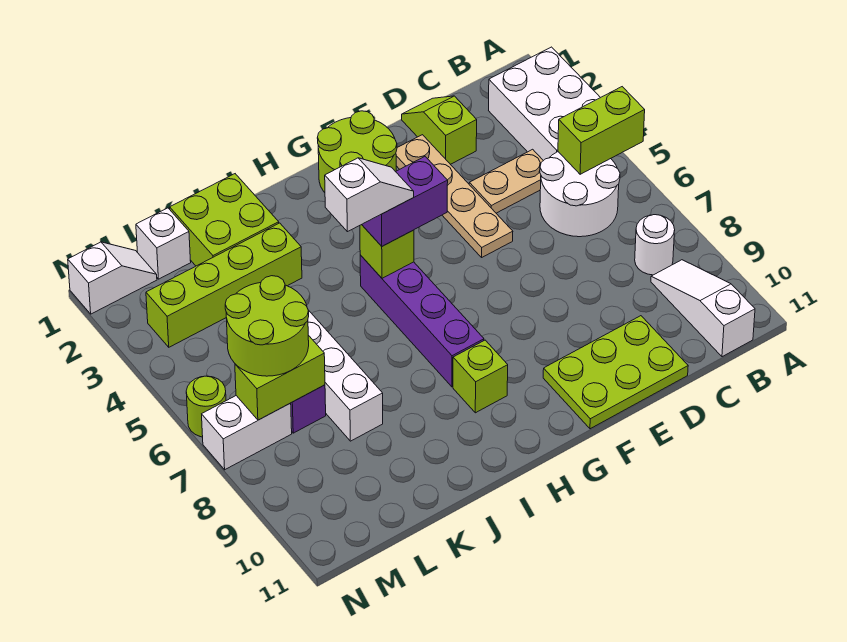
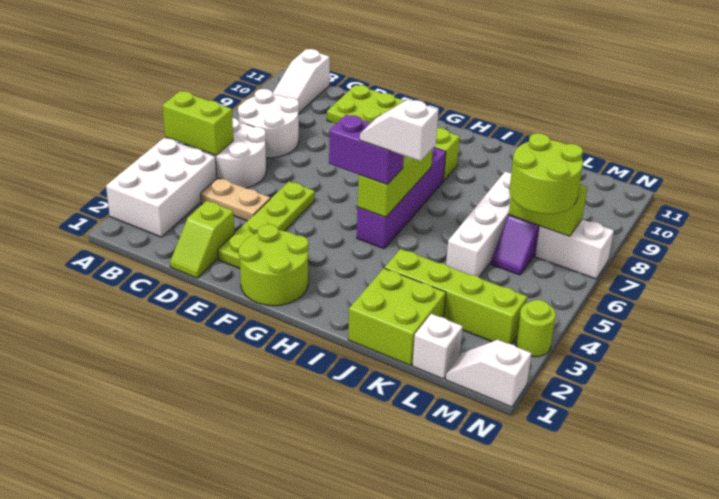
white 1x1 round brick [635,215,675,275] -> white 2x2 round brick [238,89,299,158]
tan 1x4 plate [396,135,513,257] -> lime 1x4 plate [218,182,315,268]
lime 1x1 brick [360,225,414,278] -> lime 1x3 brick [358,148,433,217]
lime 1x1 round brick [186,376,226,437] -> lime 1x1 round brick moved to [516,300,556,357]

